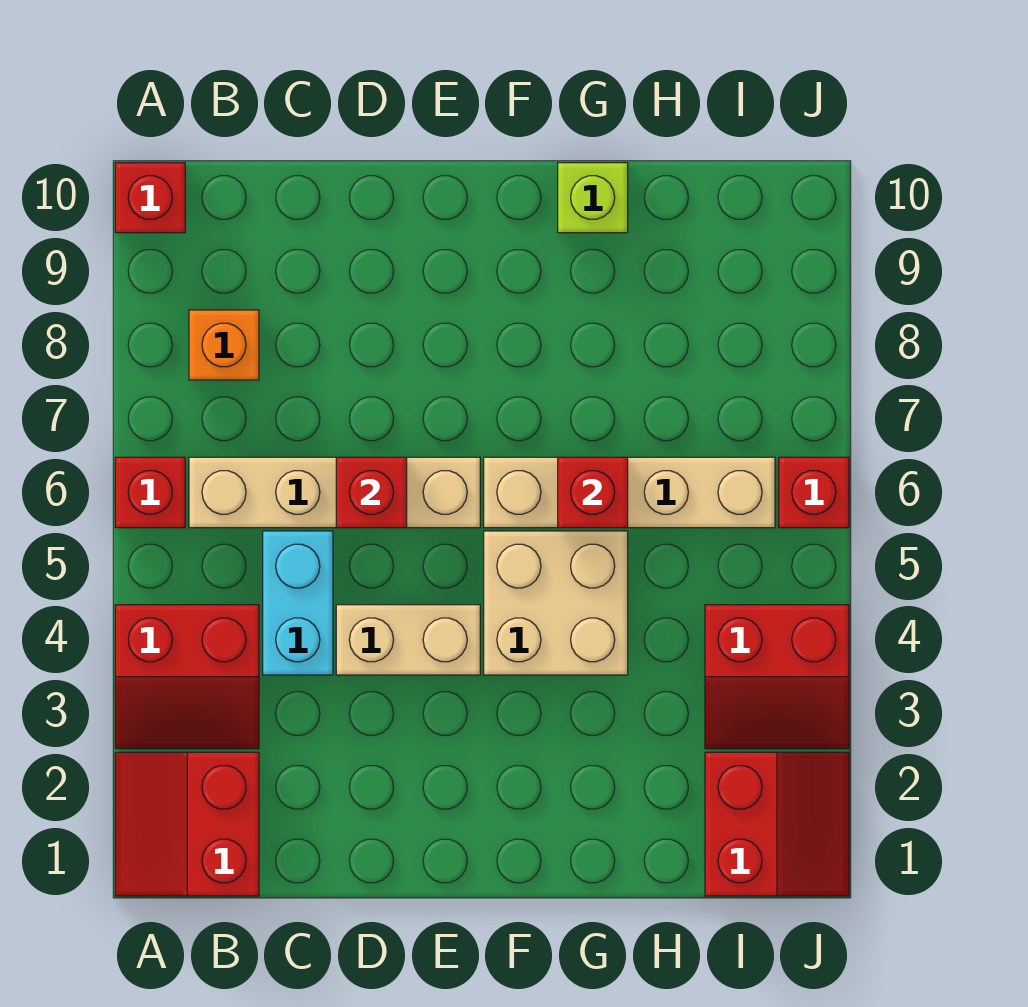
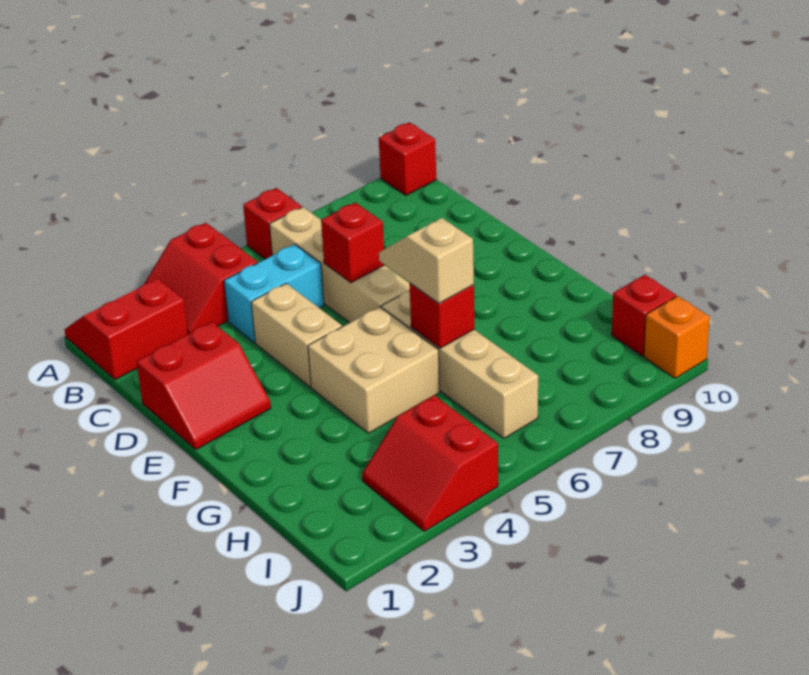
orange 1x1 brick [189,310,259,380] -> orange 1x1 brick moved to [644,296,710,378]
none -> tan 1x2 slope [379,218,474,304]
lime 1x1 brick [558,163,628,233] -> none
red 2x2 slope [705,752,849,896] -> red 2x2 slope moved to [137,322,271,449]
red 1x1 brick [779,457,849,528] -> red 1x1 brick moved to [612,275,676,356]

